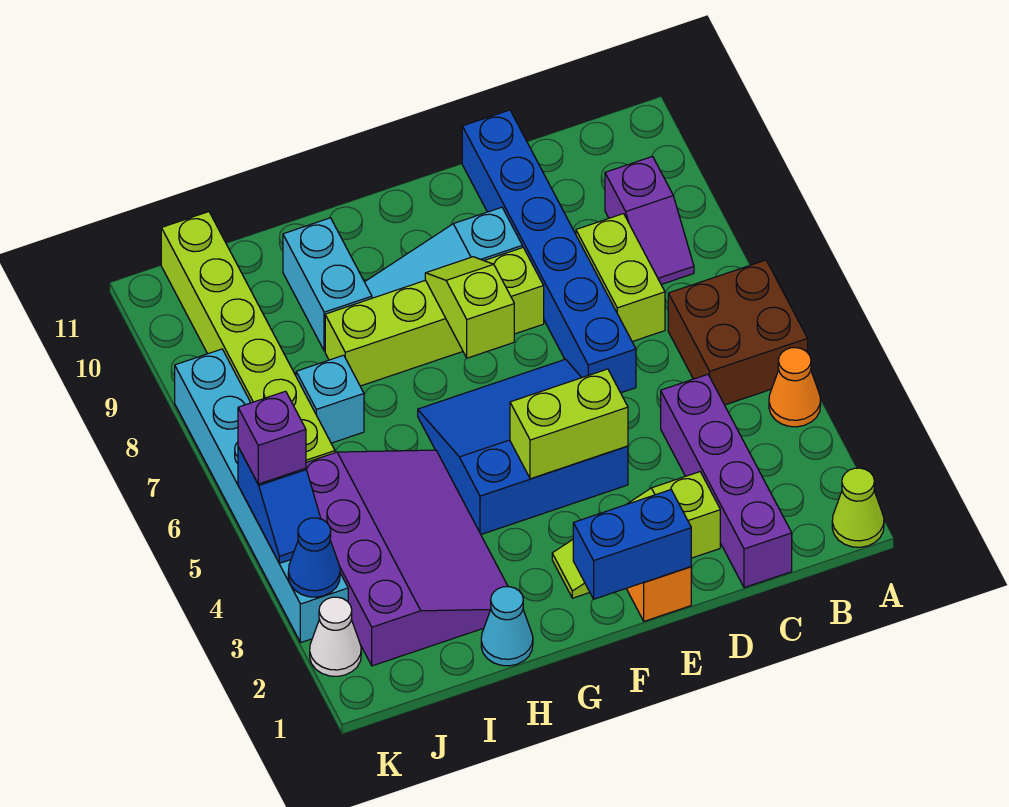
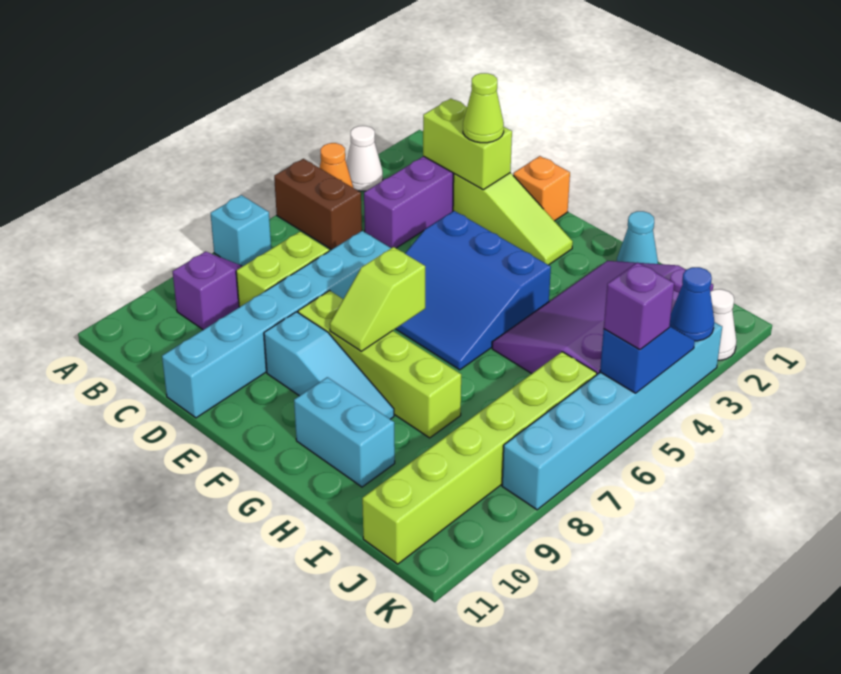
lime 1x1 cone [832,468,884,547] -> lime 1x1 cone moved to [463,73,504,143]
none -> white 1x1 cone [346,126,383,191]
brown 2x2 brick [668,260,808,405] -> brown 1x2 brick [274,159,362,250]
blue 1x6 brick [462,110,636,393] -> cyan 1x6 brick [162,231,391,418]
blue 1x2 brick [573,490,691,599] -> none
lime 1x2 brick [510,369,628,479] -> lime 1x2 brick moved to [423,99,512,190]
cyan 1x2 brick [283,218,372,351] -> cyan 1x2 brick turned to [294,377,395,487]
cyan 1x1 brick [296,355,364,443] -> cyan 1x1 brick moved to [210,195,271,266]

